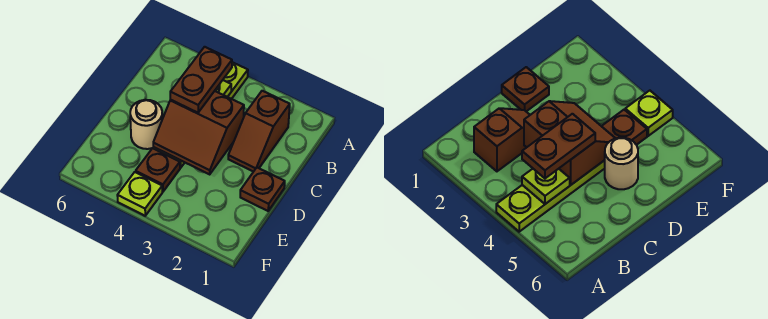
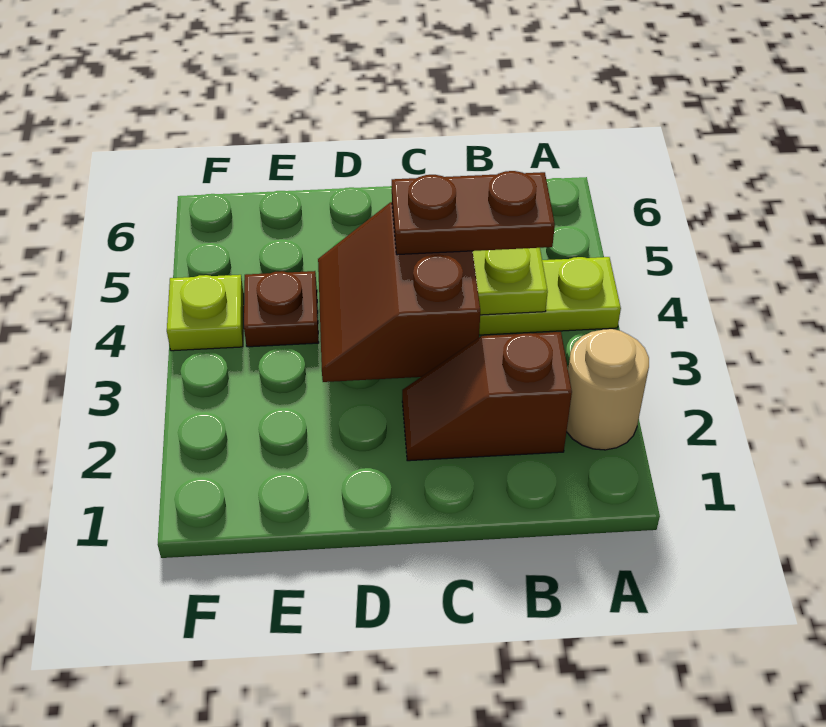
brown 1x1 plate [240,168,285,211] -> none
tan 1x1 round brick [130,100,162,149] -> tan 1x1 round brick moved to [567,329,649,450]

